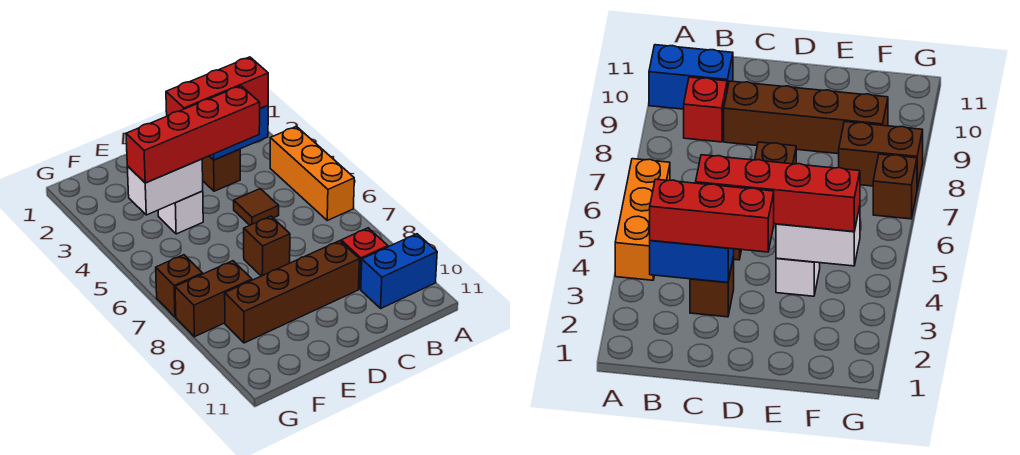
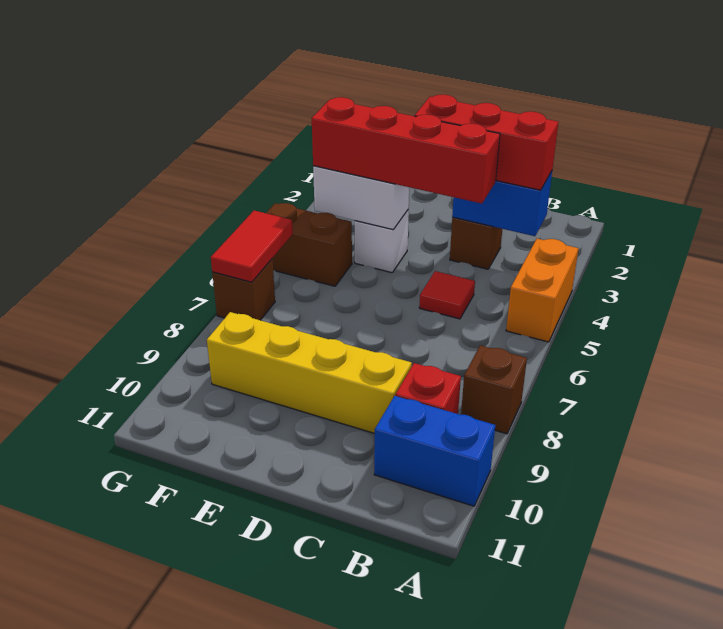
orange 1x3 brick [270,126,354,220] -> orange 1x2 brick [506,239,579,342]
brown 1x1 tile [234,189,279,225] -> red 1x1 tile [419,271,475,319]
brown 1x4 brick [225,241,359,343] -> yellow 1x4 brick [207,312,412,434]
brown 1x1 brick [244,216,290,276] -> brown 1x1 brick moved to [461,345,527,434]
brown 1x2 brick [175,261,252,337] -> brown 1x2 brick moved to [266,203,352,286]
none -> red 1x2 tile [211,211,293,282]

